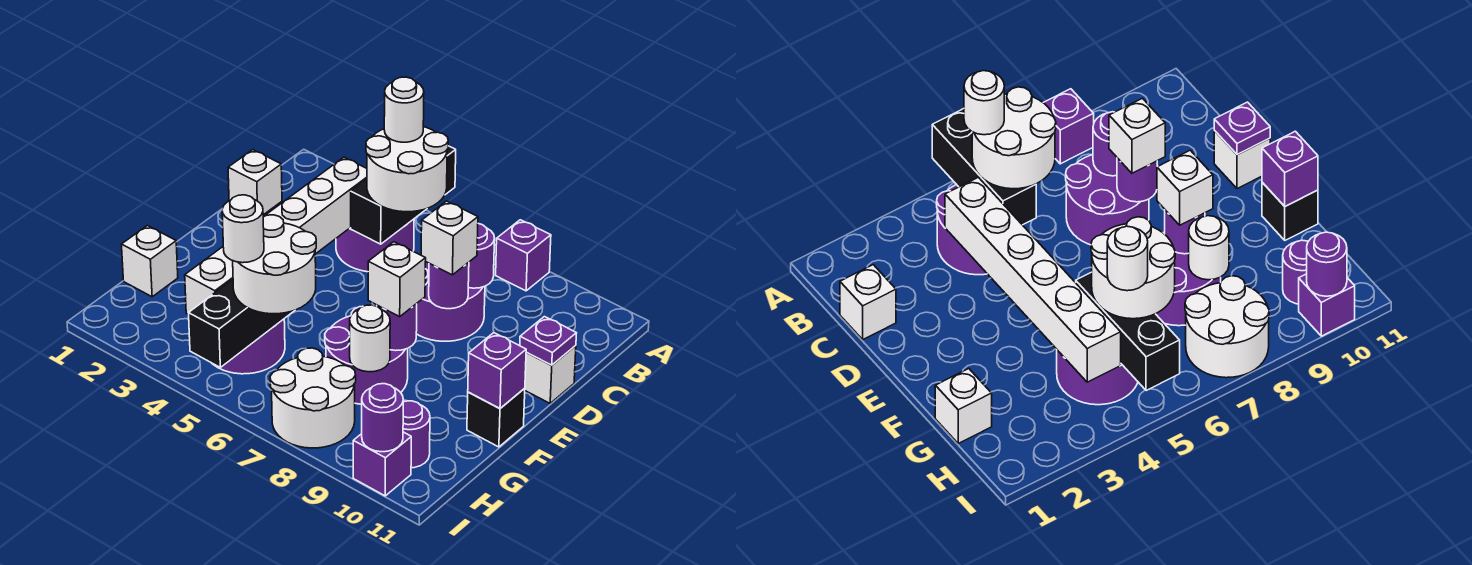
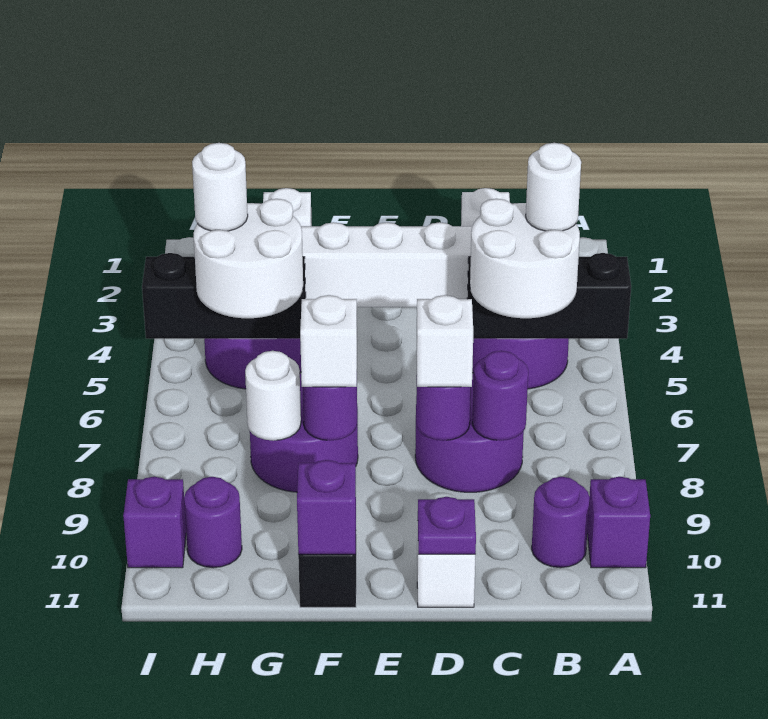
purple 1x1 brick [496,220,551,291] -> purple 1x1 brick moved to [587,477,650,568]
white 2x2 round brick [270,348,356,448] -> none
purple 1x1 round brick [362,384,403,452] -> purple 1x1 round brick moved to [532,477,590,568]

